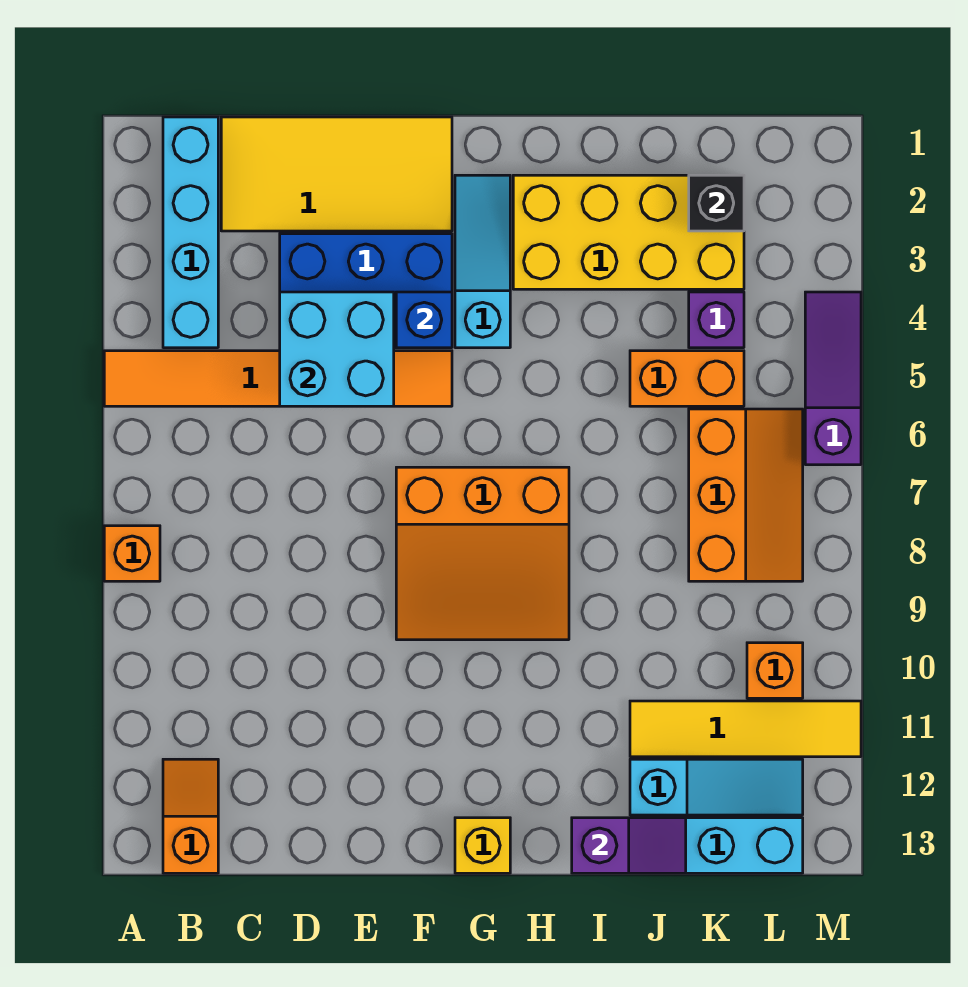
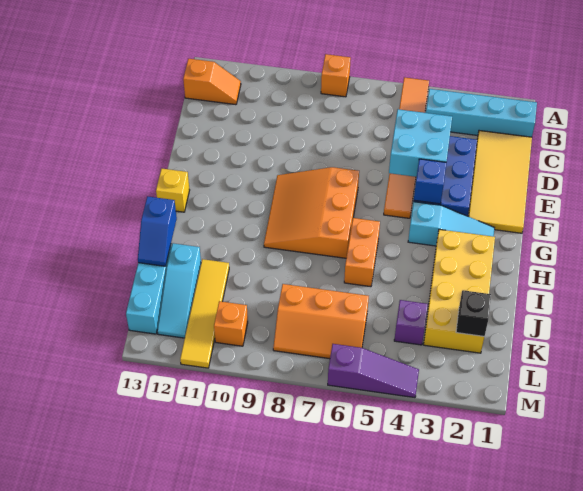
purple 1x2 slope [572,818,686,873] -> blue 1x2 slope [138,196,177,266]
orange 1x2 brick [630,351,744,406] -> orange 1x2 brick moved to [344,218,380,287]

